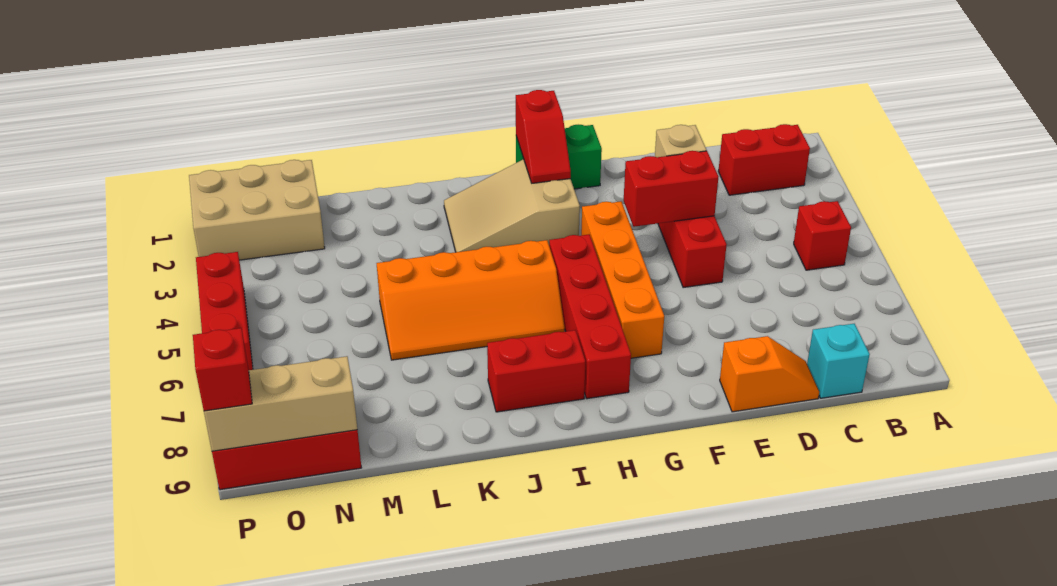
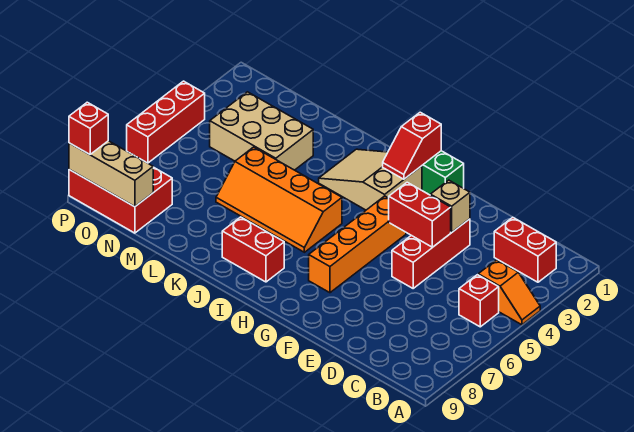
cyan 1x1 brick [807,324,870,398] -> none
orange 1x2 slope [720,336,819,412] -> orange 1x2 slope moved to [478,260,540,325]
red 1x4 brick [549,234,631,399] -> none
tan 2x3 brick [189,160,325,260] -> tan 2x3 brick moved to [210,92,313,170]

